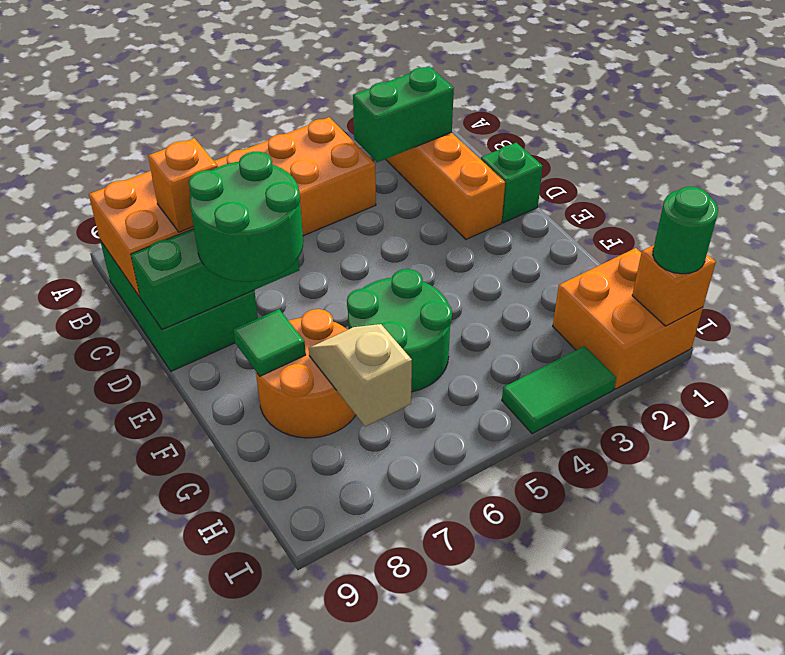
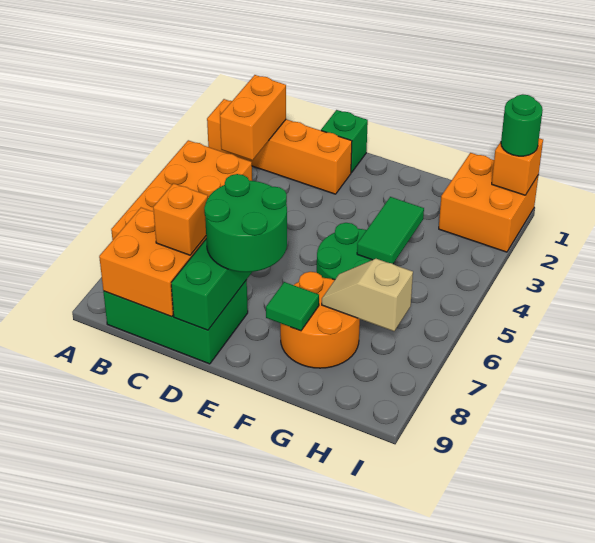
green 1x2 brick [353,66,454,162] -> orange 1x2 brick [220,75,286,160]
green 1x2 tile [502,346,616,434] -> green 1x2 tile moved to [357,197,424,264]

